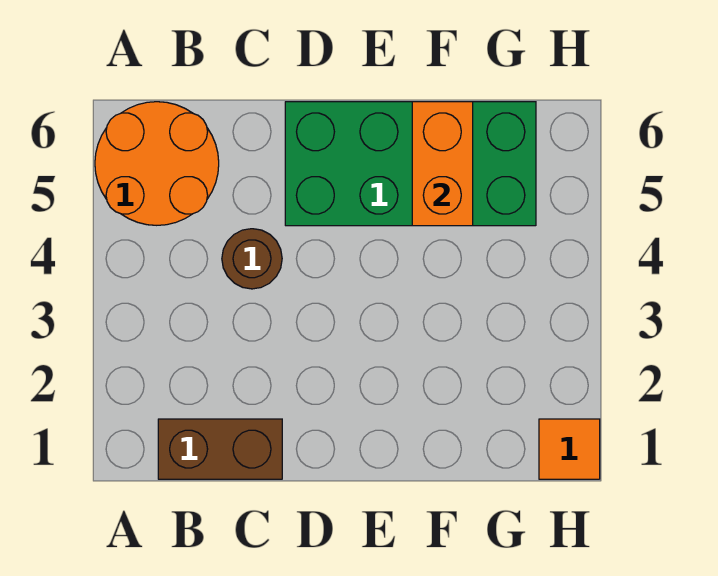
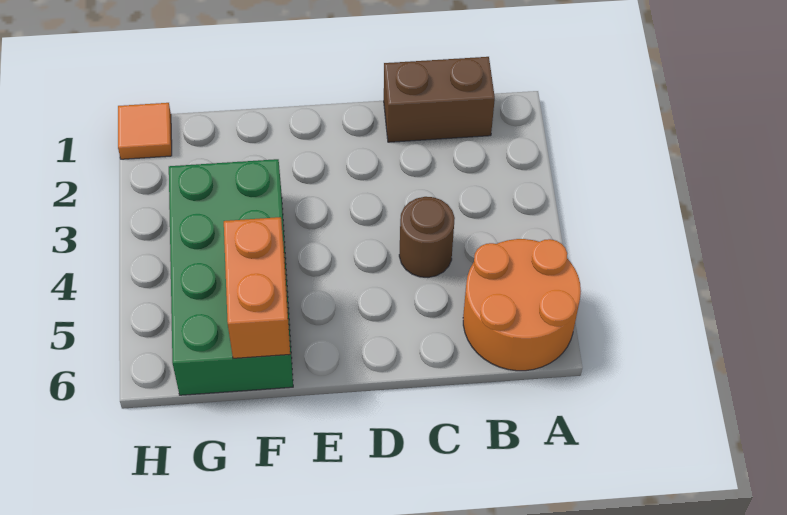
green 2x4 brick [285,102,536,226] -> green 2x4 brick turned to [169,159,293,395]

